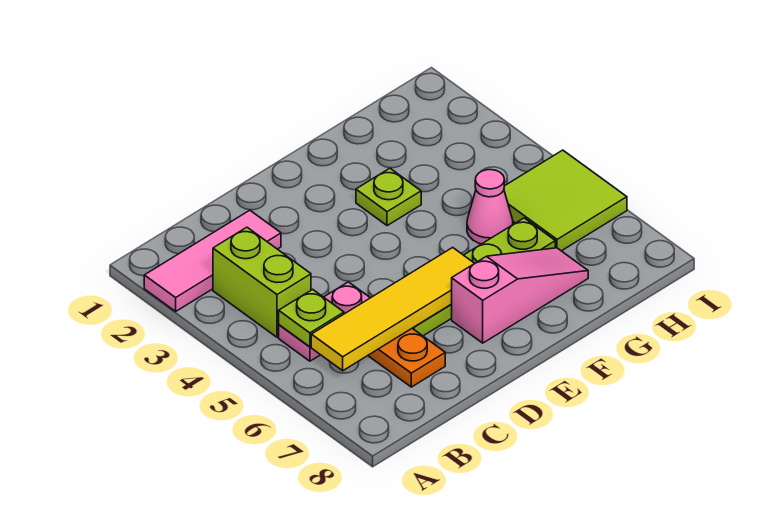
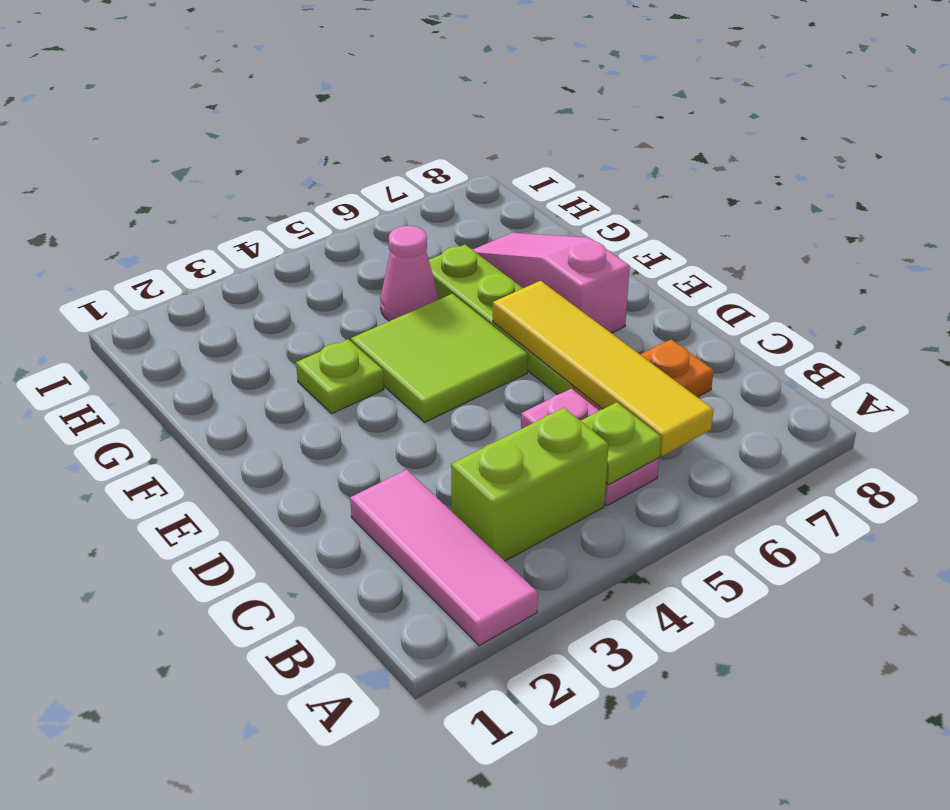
lime 2x2 tile [504,150,627,251] -> lime 2x2 tile moved to [351,294,528,422]

